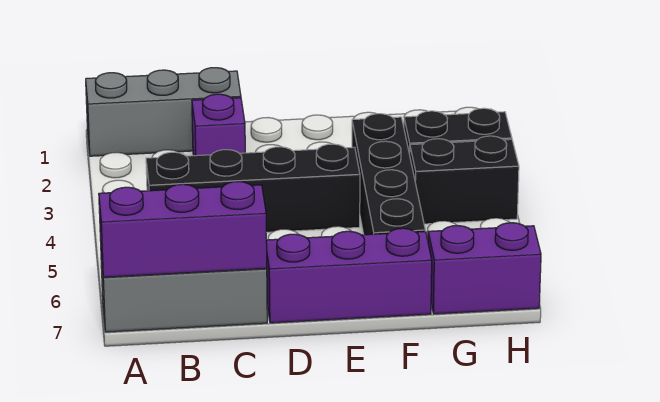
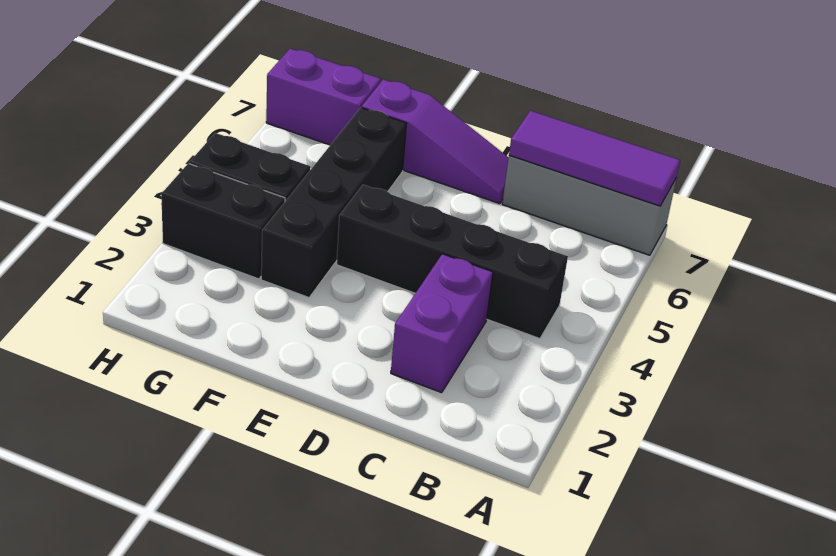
grey 1x3 brick [86,68,241,156] -> none
purple 1x3 brick [99,182,267,277] -> purple 1x3 tile [509,111,680,206]
purple 1x1 brick [192,94,245,156] -> purple 1x2 brick [391,254,493,393]
purple 1x3 brick [266,228,432,323] -> purple 1x3 slope [362,79,509,204]

